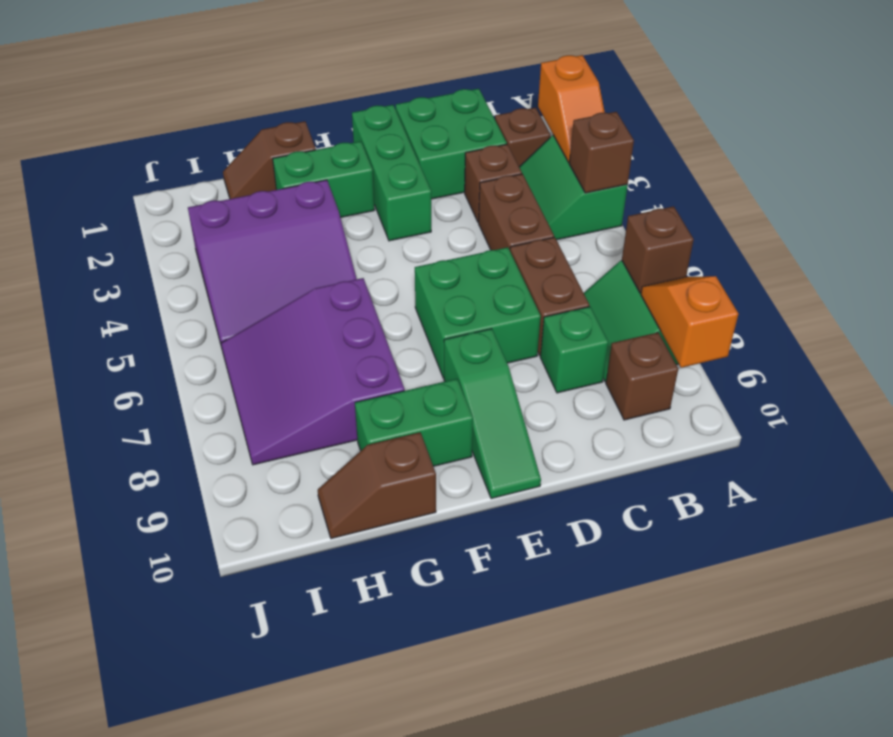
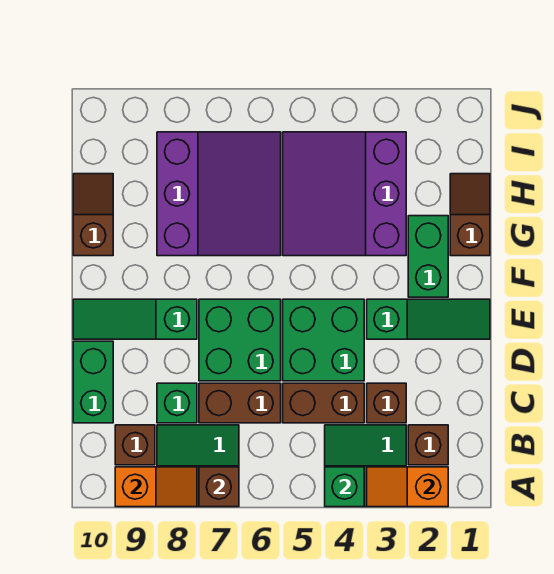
brown 1x1 brick [569,112,634,193] -> green 1x1 brick [325,467,364,507]
green 2x2 brick [396,89,507,199] -> green 2x2 brick moved to [283,299,364,381]
green 1x3 brick [352,105,431,241] -> green 1x3 slope [367,299,490,339]
green 1x2 brick [355,379,473,466] -> green 1x2 brick moved to [73,341,113,423]
purple 3x3 slope [221,278,405,465] -> purple 3x3 slope turned to [157,132,281,256]

